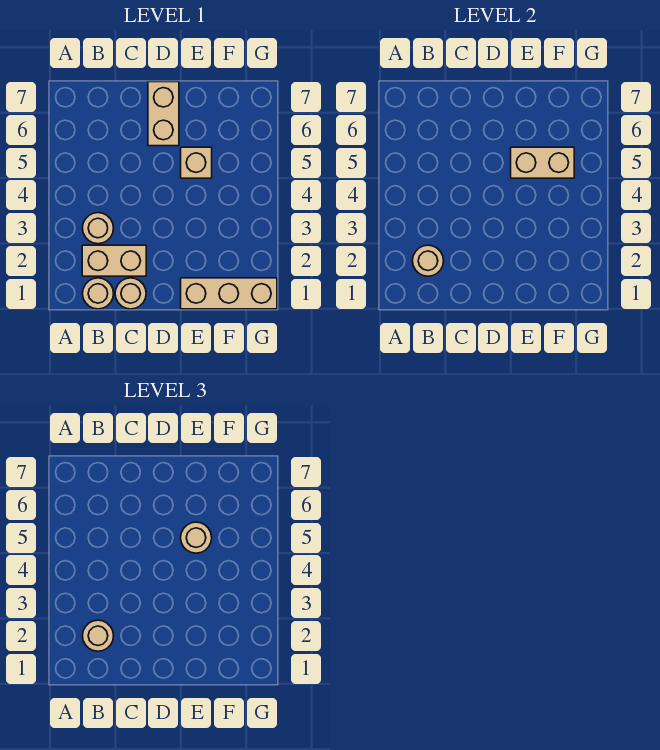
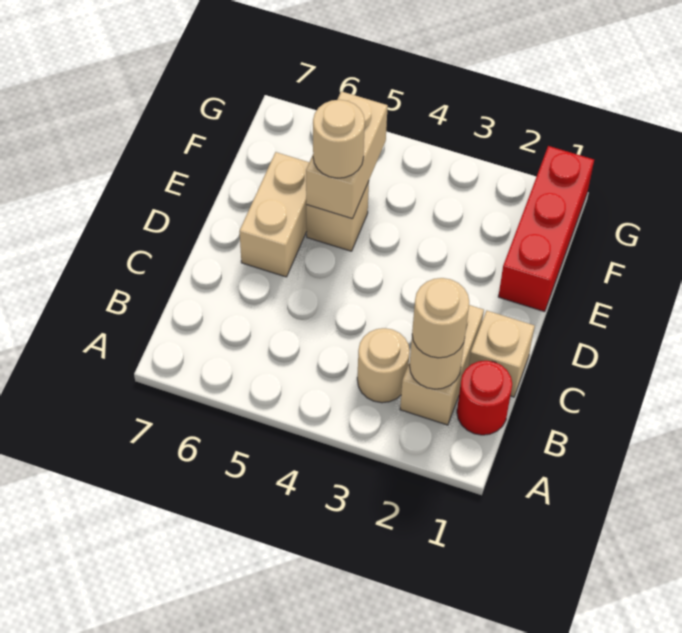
tan 1x1 round brick [83,278,114,309] -> red 1x1 round brick [457,361,512,435]
tan 1x1 round brick [115,278,146,309] -> tan 1x1 brick [469,311,535,397]
tan 1x2 brick [148,82,179,146] -> tan 1x2 brick turned to [239,152,309,277]
tan 1x3 brick [181,278,277,309] -> red 1x3 brick [498,146,594,312]

